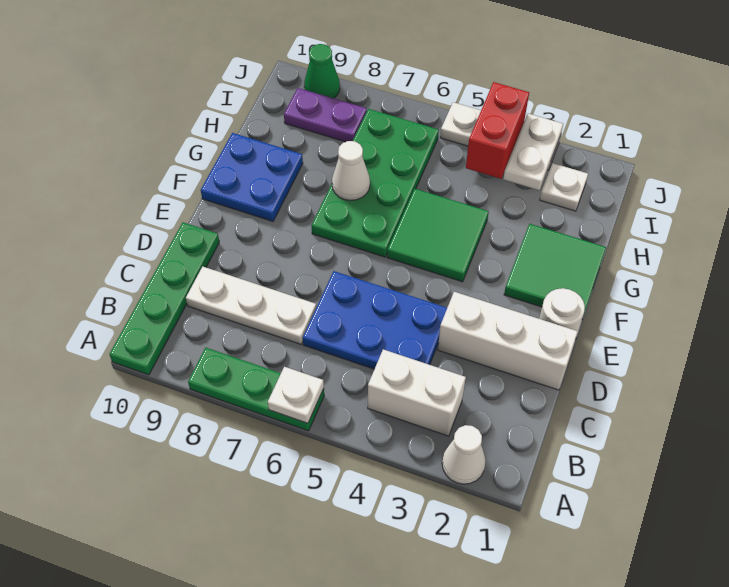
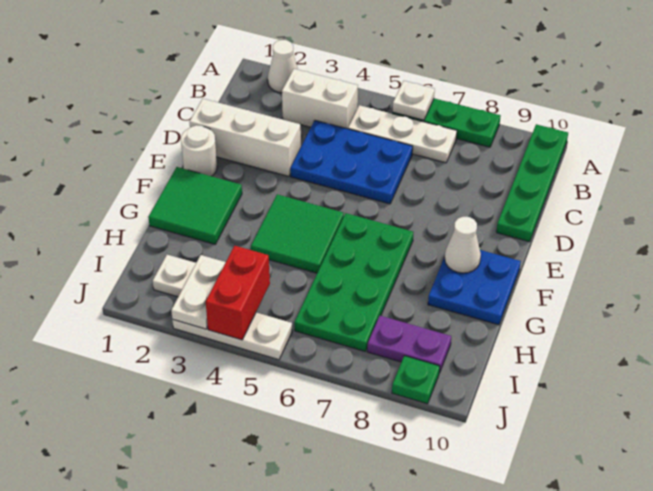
white 1x3 plate [186,267,316,344] -> white 1x3 plate moved to [348,105,457,163]
white 1x1 cone [332,141,370,200] -> white 1x1 cone moved to [445,217,481,273]
green 1x1 cone [304,44,340,98] -> green 1x1 plate [392,356,440,404]

